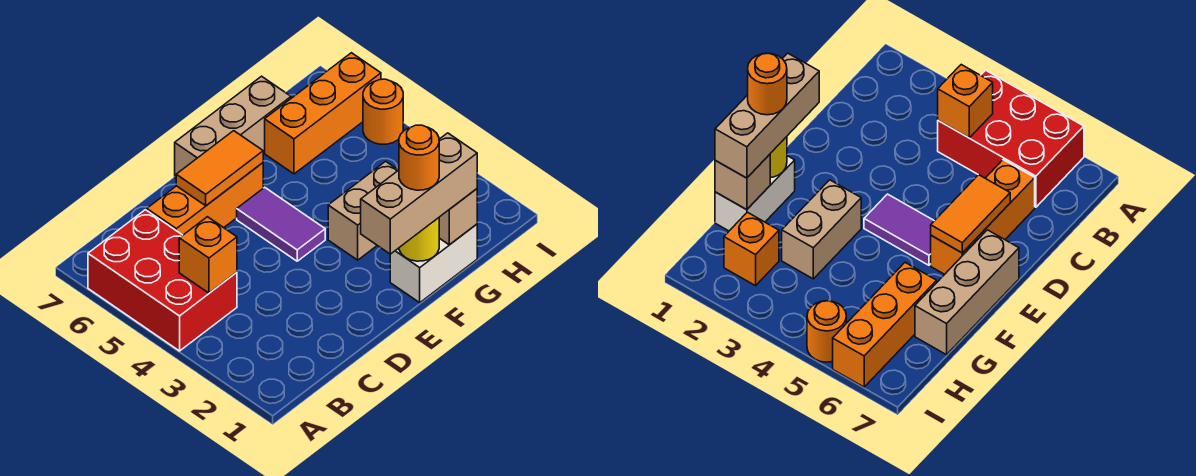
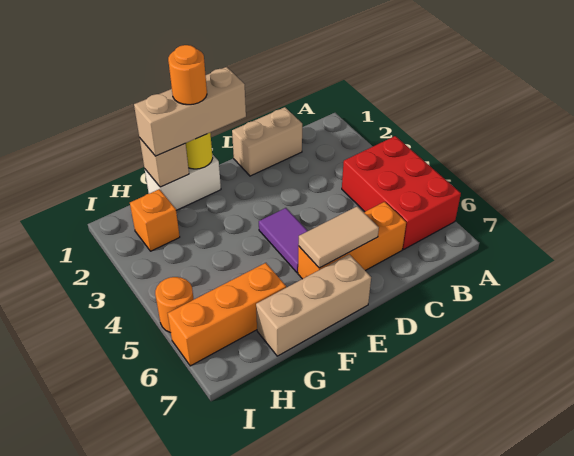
orange 1x1 brick [179,217,237,293] -> none
orange 1x2 tile [176,131,263,206] -> tan 1x2 tile [298,206,379,268]
tan 1x2 brick [328,161,398,260] -> tan 1x2 brick moved to [232,107,302,176]

